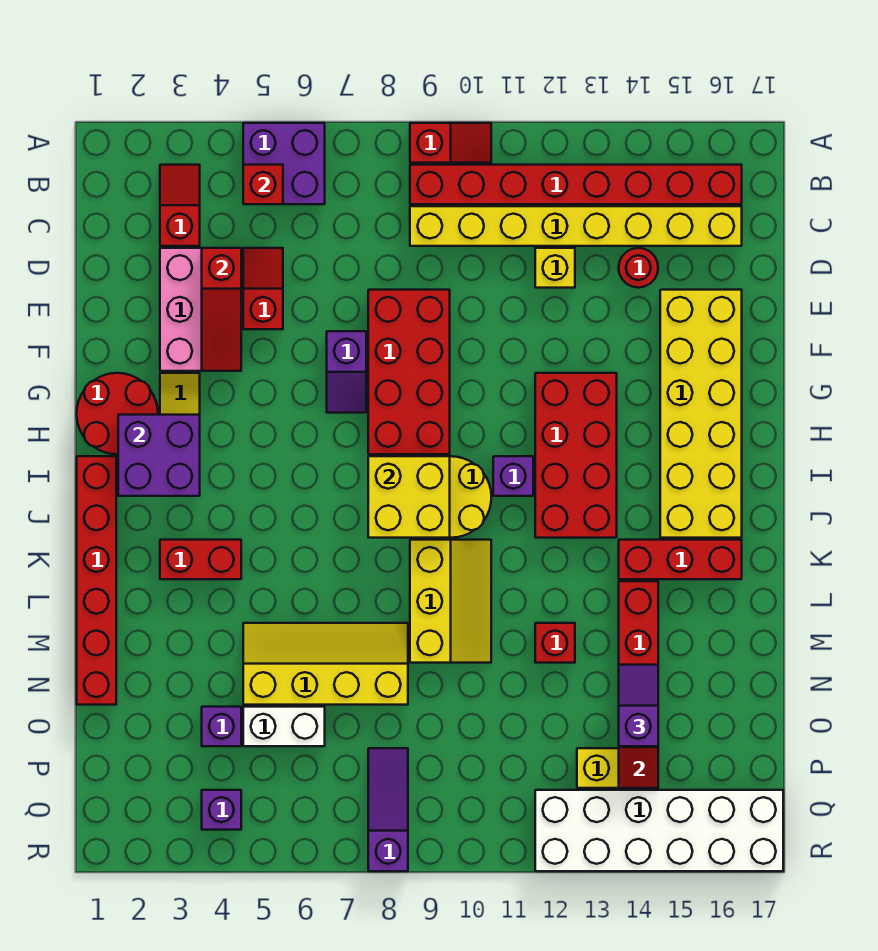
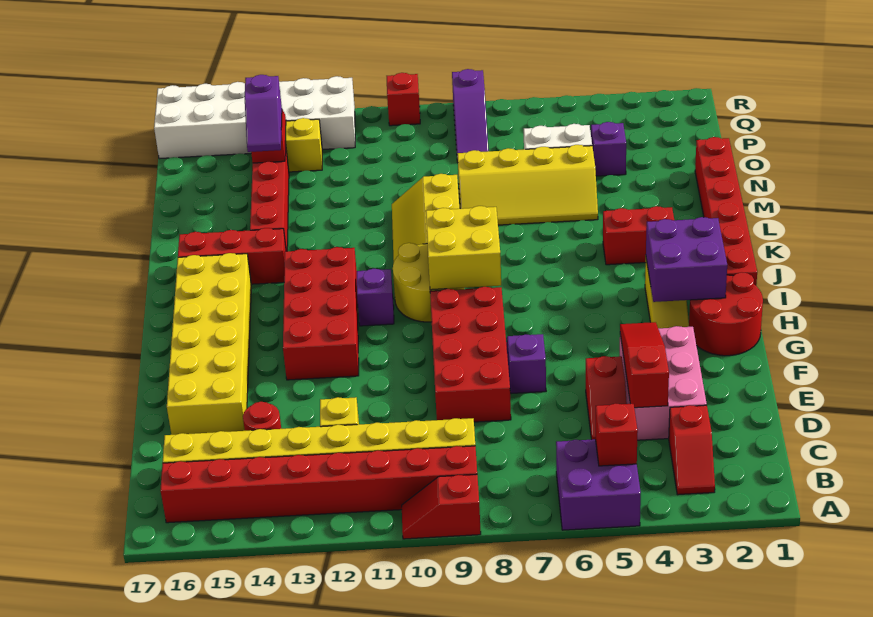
red 1x1 brick [535,623,575,663] -> red 1x1 brick moved to [387,73,420,126]
purple 1x1 brick [202,790,241,830] -> none

